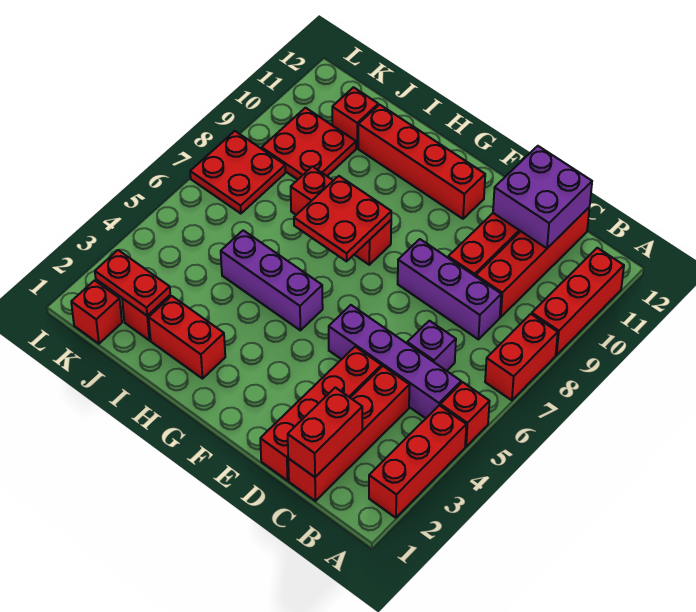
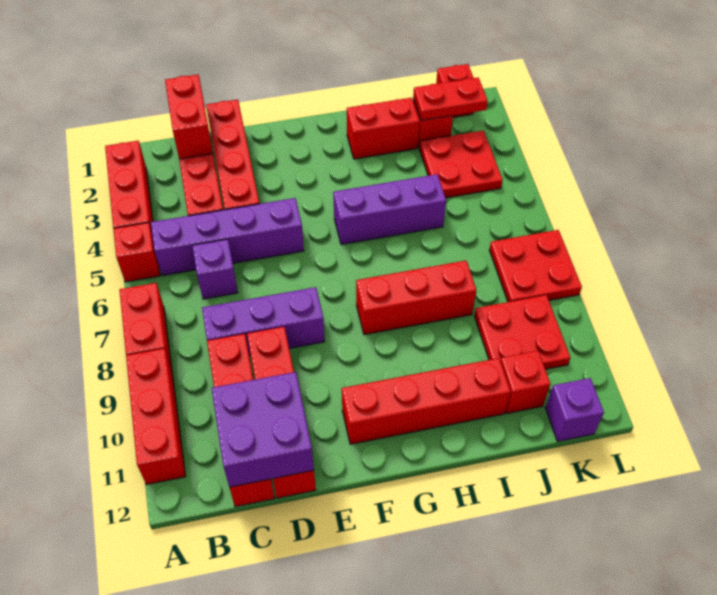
red 2x2 plate [294,176,391,261] -> red 2x2 plate moved to [420,131,503,198]
none -> purple 1x1 brick [545,378,604,441]

